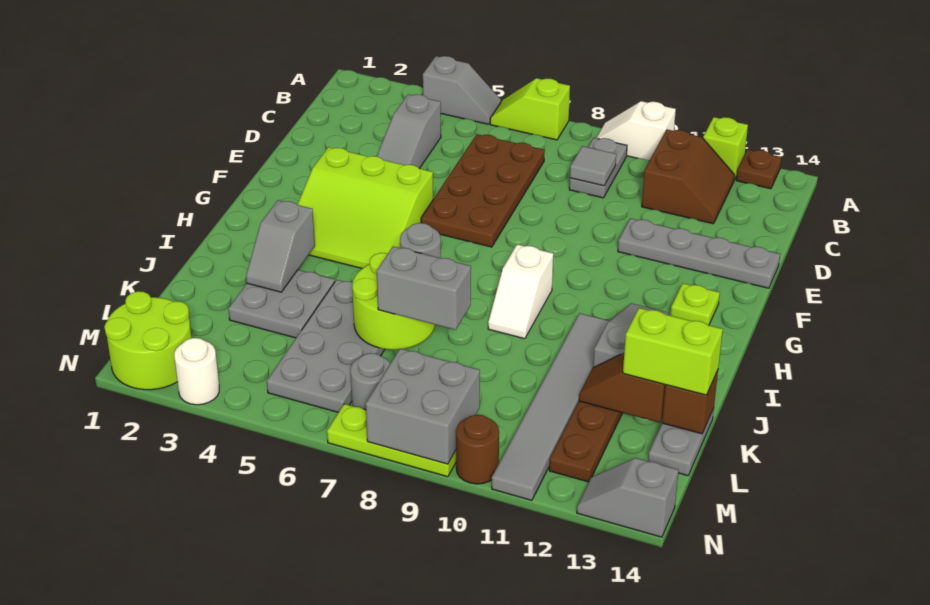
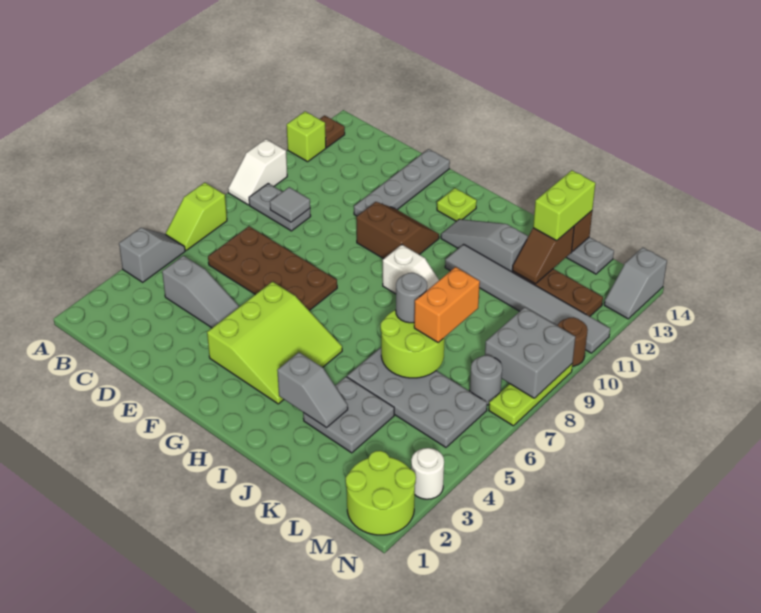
brown 2x2 slope [642,130,735,224] -> brown 2x2 slope moved to [356,202,439,259]
grey 1x2 brick [377,246,471,330] -> orange 1x2 brick [414,267,480,343]

